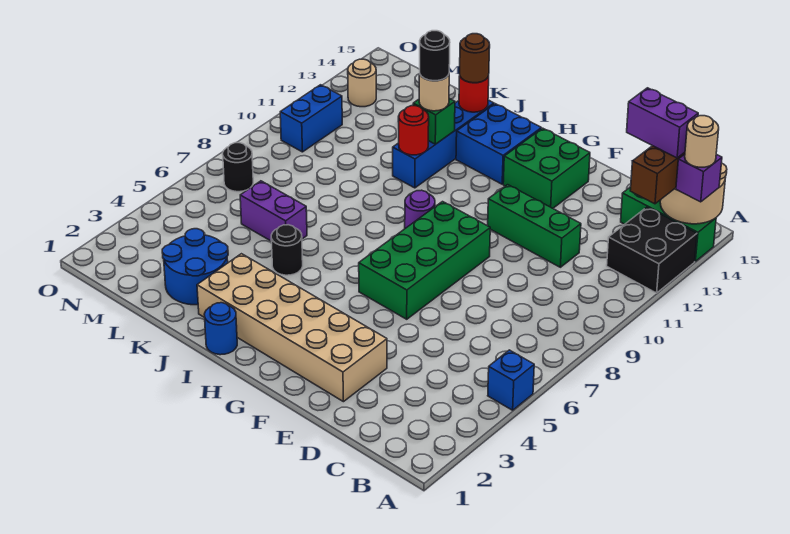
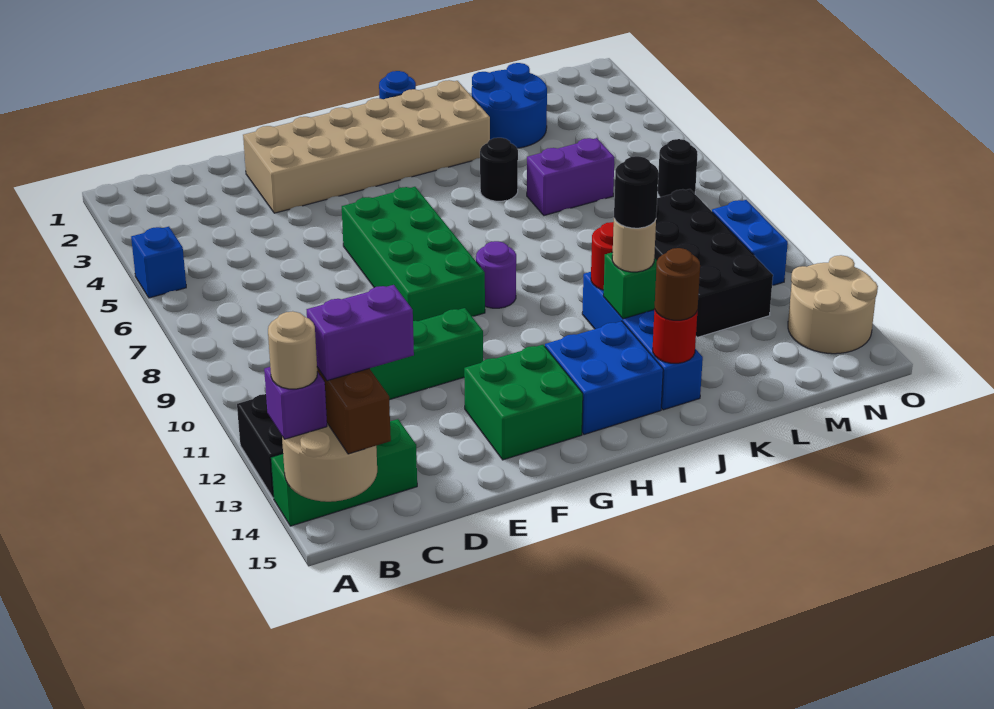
none -> black 2x4 brick [654,189,773,337]
tan 1x1 round brick [348,59,376,107] -> tan 2x2 round brick [788,255,878,354]

